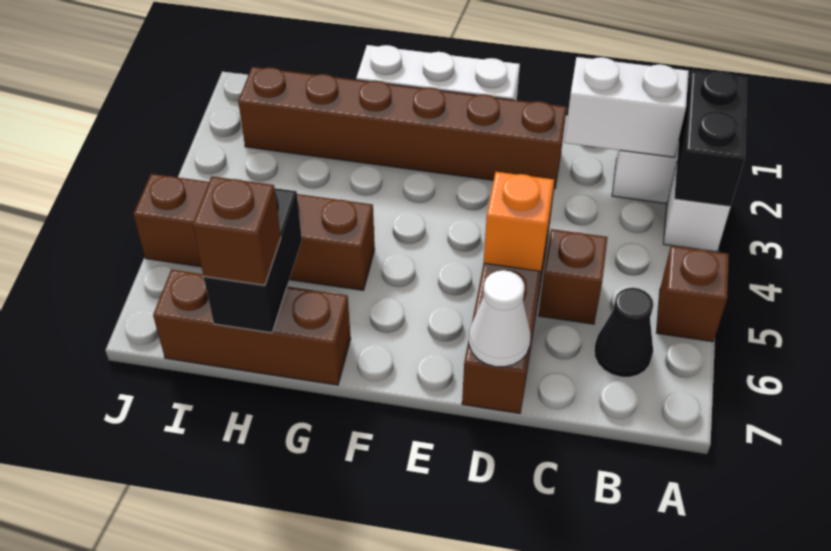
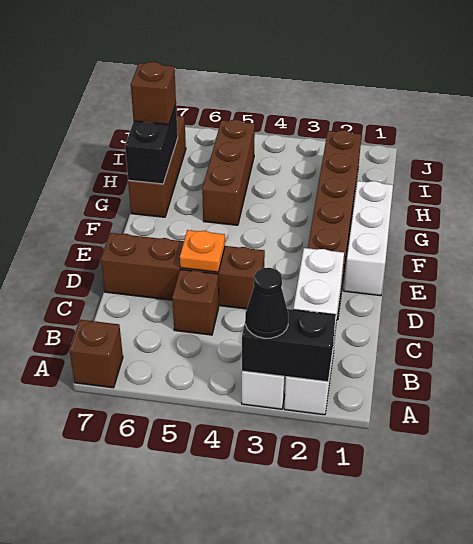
brown 1x1 brick [657,246,729,342] -> brown 1x1 brick moved to [69,320,123,388]
black 1x1 cone [594,288,653,377] -> black 1x1 cone moved to [245,268,289,338]
orange 1x1 brick [484,172,554,271] -> orange 1x1 plate [180,230,225,272]
white 1x1 cone [469,270,530,367] -> none
brown 1x4 brick [133,174,375,290] -> brown 1x3 brick [202,120,255,225]
black 1x2 brick [204,188,302,333] -> black 1x2 brick turned to [125,105,178,184]

